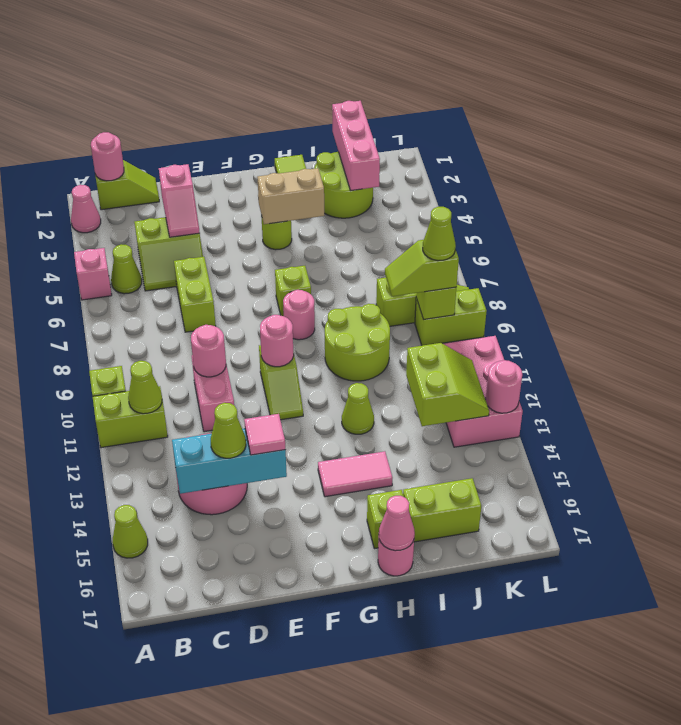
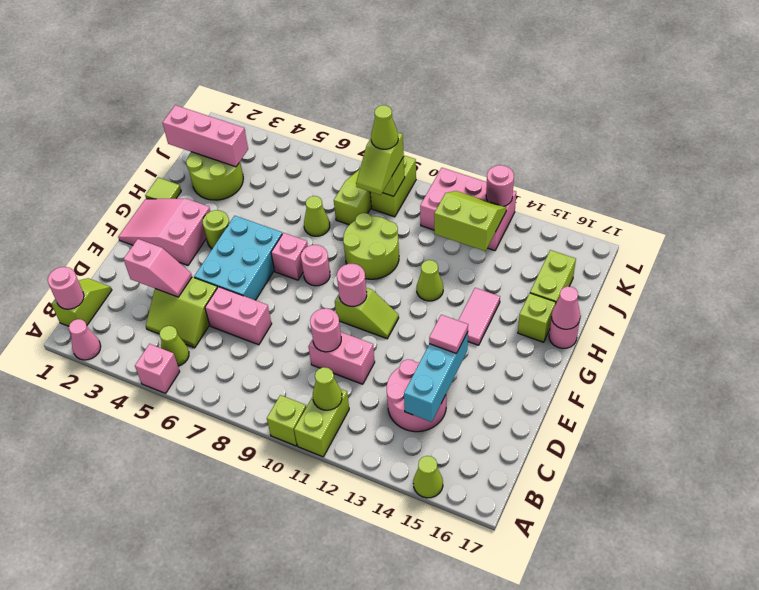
lime 2x2 slope [134,217,203,291] -> lime 2x2 slope turned to [146,277,217,348]
lime 1x2 brick [174,257,216,332] -> pink 1x2 brick [205,287,272,345]
lime 1x1 cone [211,403,246,458] -> lime 1x1 cone moved to [304,196,330,236]
none -> cyan 2x3 brick [194,216,282,300]
none -> pink 2x3 slope [118,199,211,265]
tan 1x2 brick [258,168,324,224] -> none
lime 1x1 brick [275,266,311,316] -> pink 1x1 brick [271,233,308,280]

